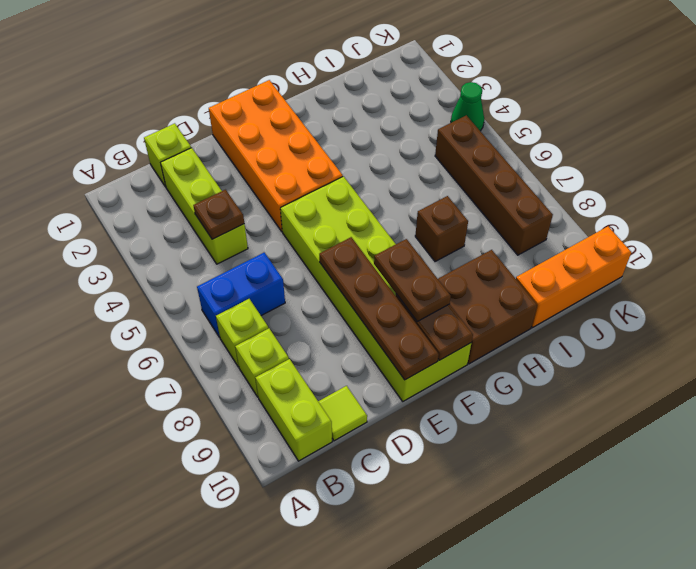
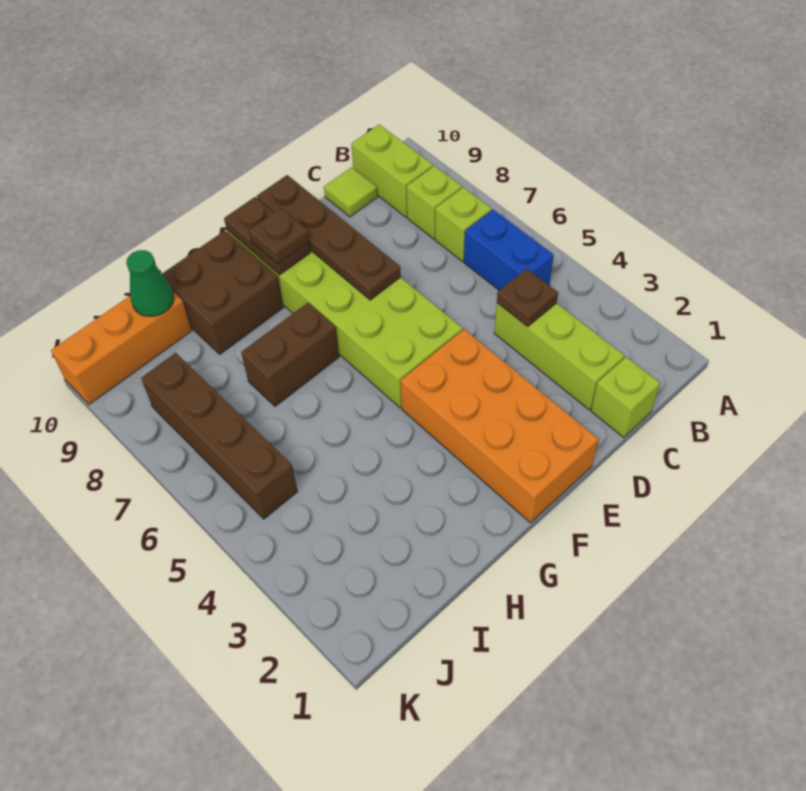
blue 1x2 brick [197,253,285,337] -> blue 1x2 brick turned to [464,210,554,290]
brown 1x2 plate [374,239,451,321] -> brown 1x1 plate [249,208,309,264]
brown 1x1 brick [415,196,468,262] -> brown 1x2 brick [241,303,339,406]
green 1x1 cone [451,82,484,131] -> green 1x1 cone moved to [126,250,174,316]

